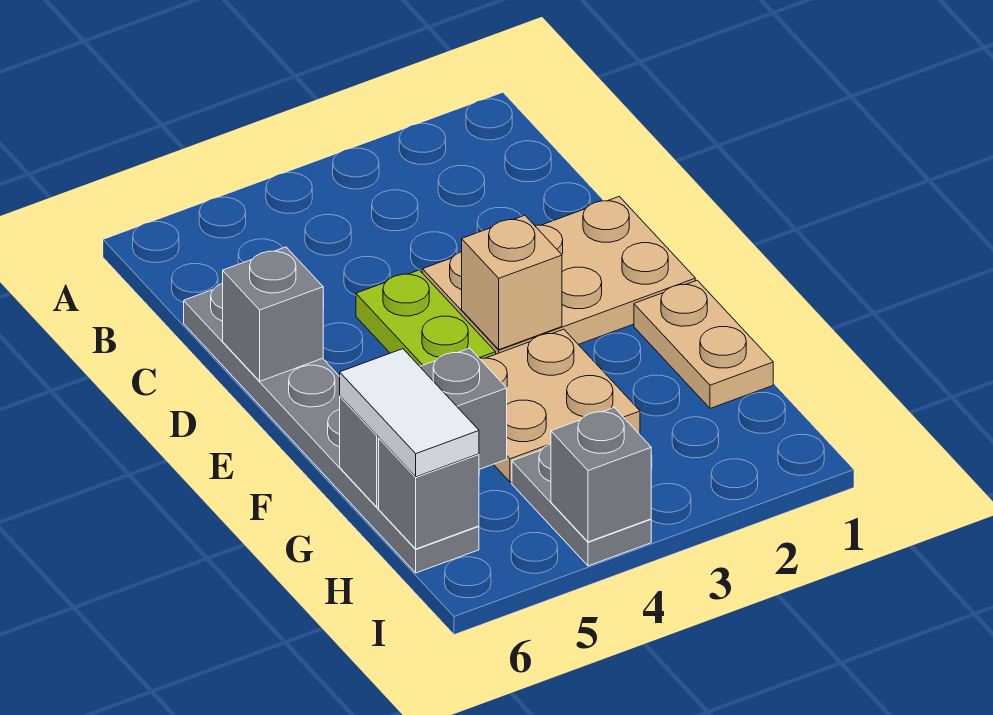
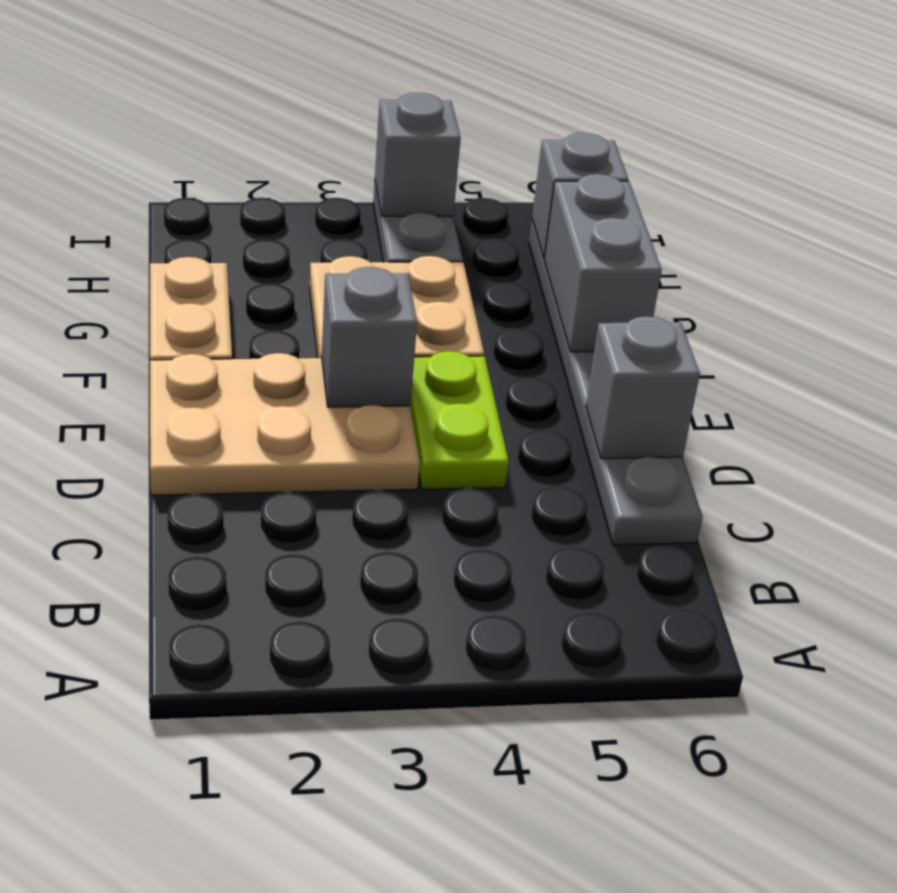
tan 1x1 brick [462,215,562,350] -> grey 1x1 brick [321,267,417,407]
grey 1x2 brick [340,348,507,507] -> grey 1x2 brick turned to [544,174,662,352]
white 1x2 tile [340,349,479,477] -> none

